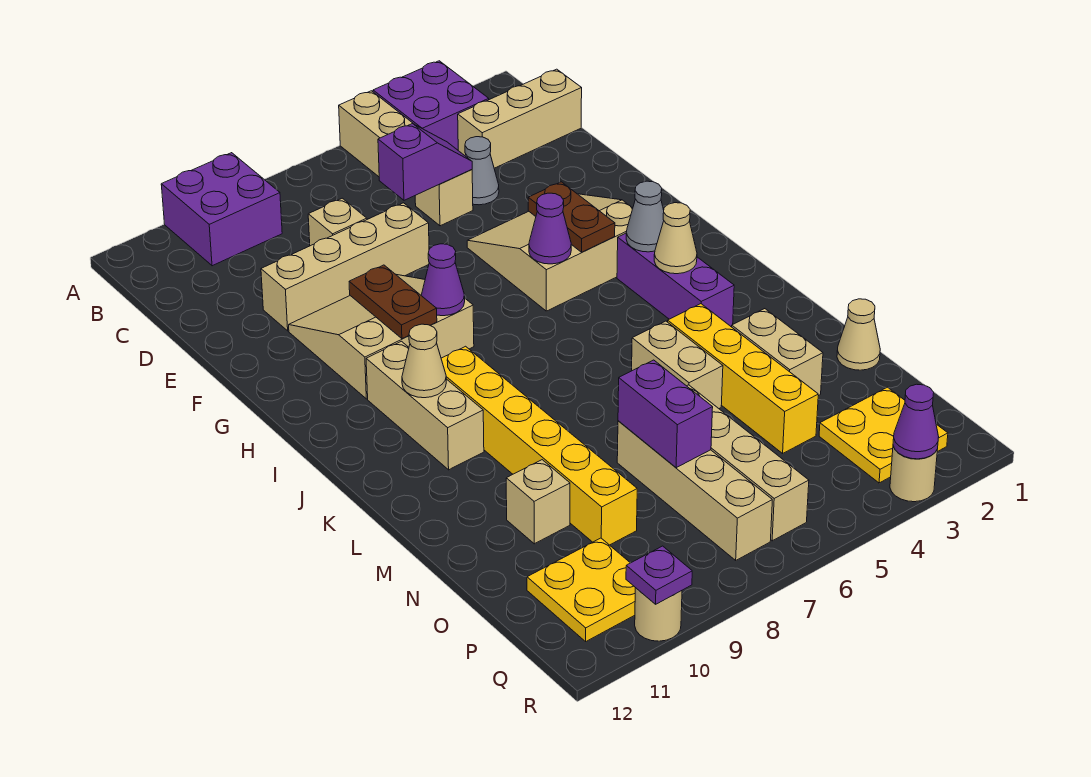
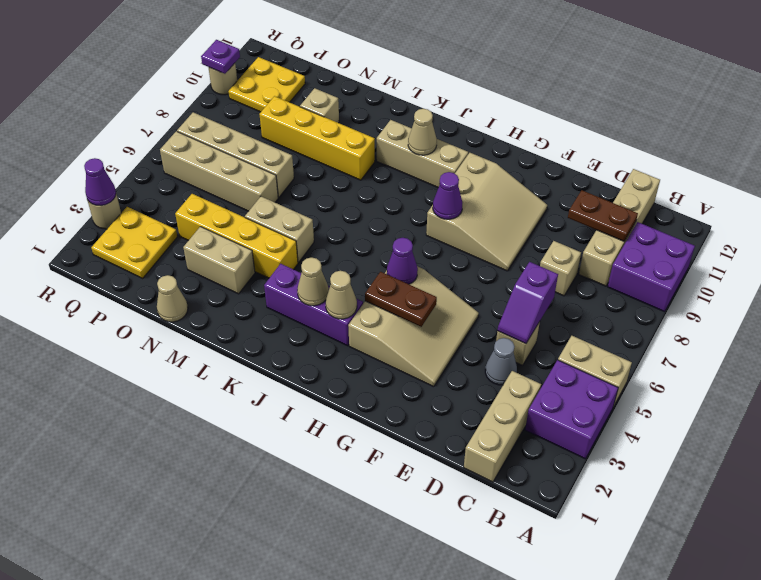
tan 1x4 brick [261,203,429,331] -> tan 1x4 brick moved to [579,169,660,286]
brown 1x2 plate [349,265,437,339] -> brown 1x2 plate moved to [568,190,638,241]
grey 1x1 cone [626,181,664,252] -> tan 1x1 cone [326,271,357,319]
yellow 1x6 brick [441,346,637,545] -> yellow 1x4 brick [259,96,375,180]
purple 1x2 brick [618,360,713,468] -> none

